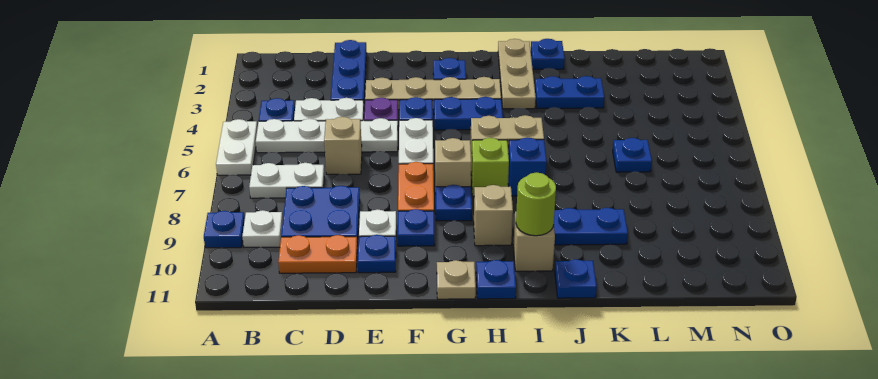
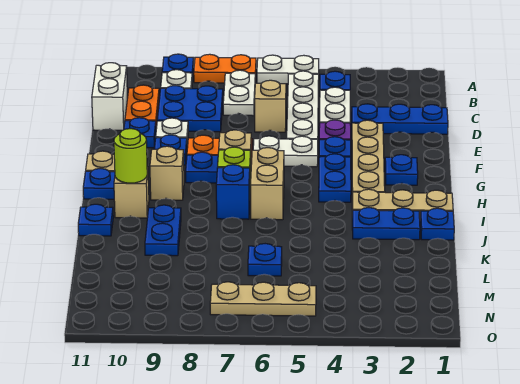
none -> orange 1x2 plate [194,54,256,83]
none -> white 1x2 brick [92,63,127,130]
blue 1x2 plate [535,76,604,109] -> blue 1x2 plate turned to [352,208,420,240]
none -> tan 1x3 plate [210,282,316,316]

